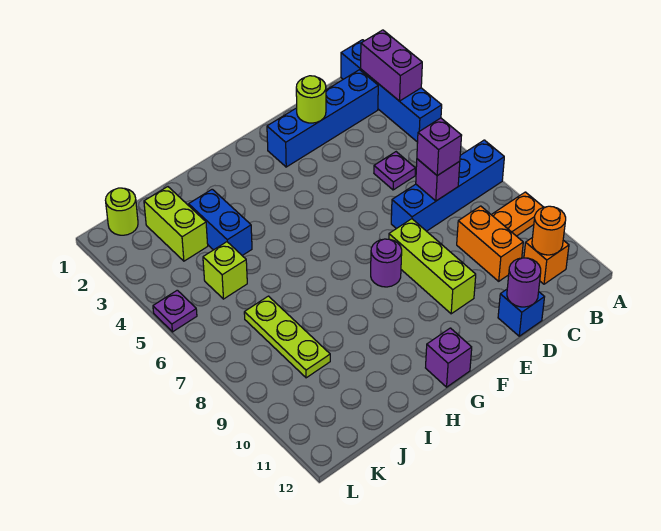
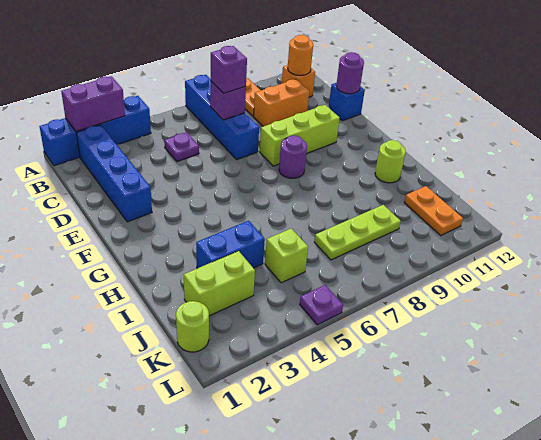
lime 1x1 round brick [296,76,326,123] -> lime 1x1 round brick moved to [375,140,406,183]
purple 1x1 brick [426,328,472,387] -> none
none -> orange 1x2 plate [404,186,463,235]

